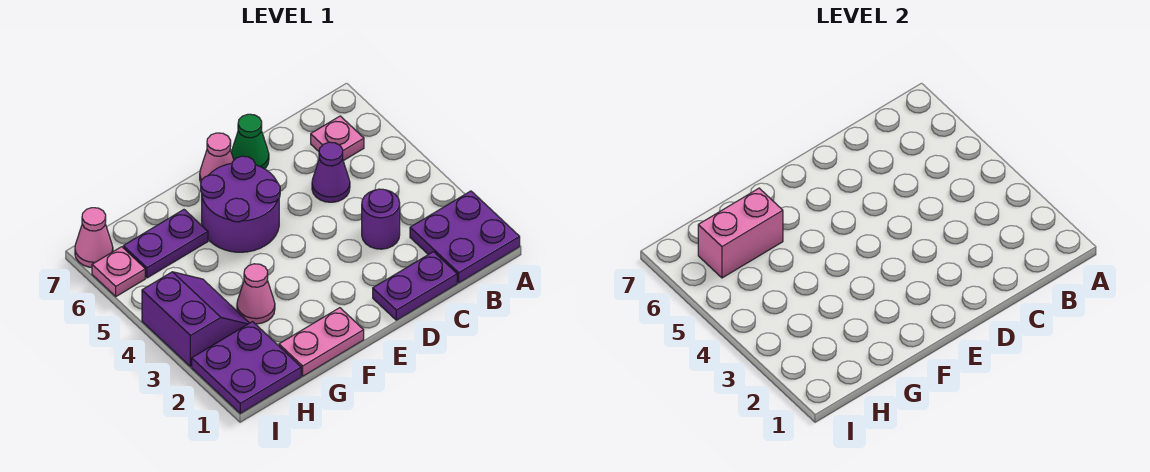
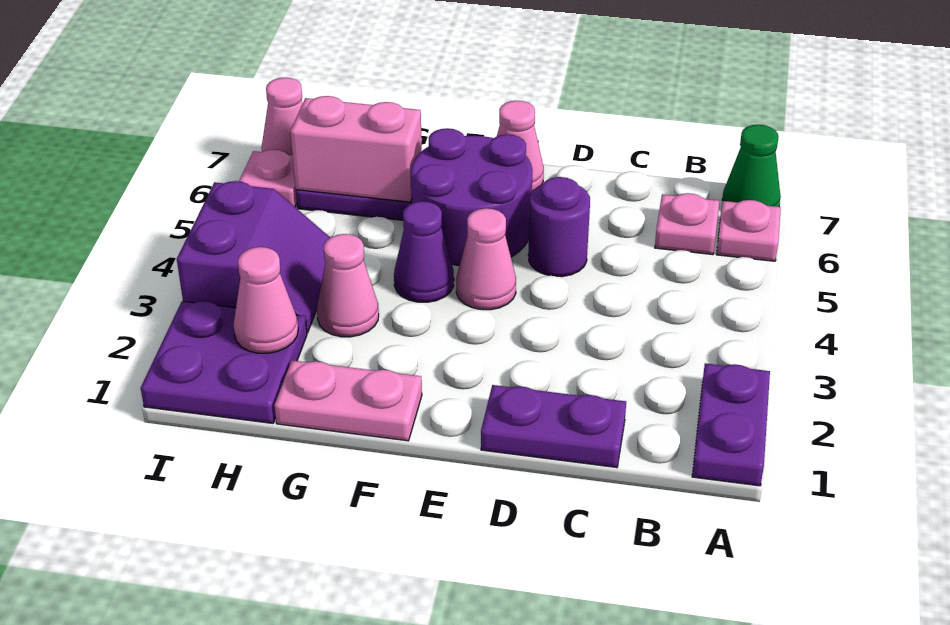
purple 2x2 plate [410,191,520,283] -> purple 1x2 plate [692,363,770,486]
none -> pink 1x1 plate [716,200,781,261]
purple 1x1 round brick [362,189,400,249] -> purple 1x1 round brick moved to [528,177,590,277]
purple 1x1 cone [312,142,350,202] -> purple 1x1 cone moved to [394,201,454,302]
green 1x1 cone [231,114,269,169] -> green 1x1 cone moved to [722,125,781,207]
none -> pink 1x1 cone [456,208,516,310]
none -> pink 1x1 cone [233,247,298,353]

